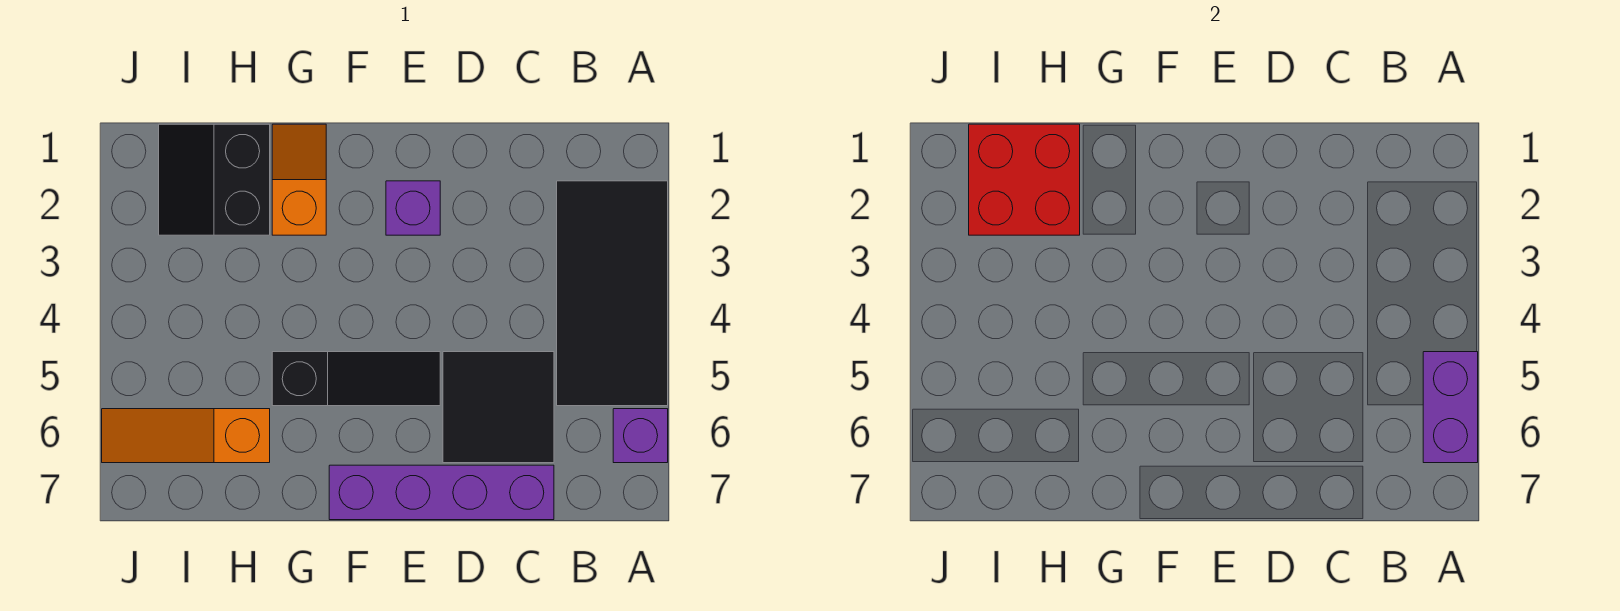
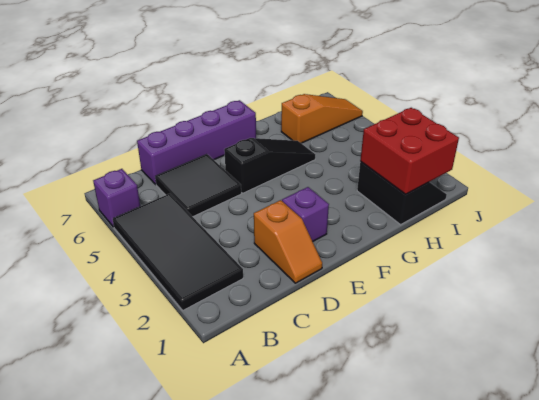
purple 1x2 brick [1423,352,1478,463] -> none
black 1x3 slope [272,352,440,406] -> black 1x3 slope turned to [224,138,315,193]
orange 1x2 slope [272,124,326,235] -> orange 1x2 slope moved to [254,200,322,283]

